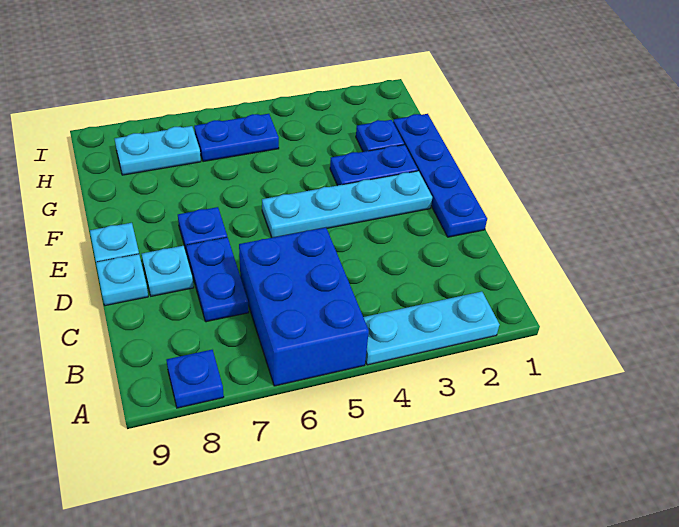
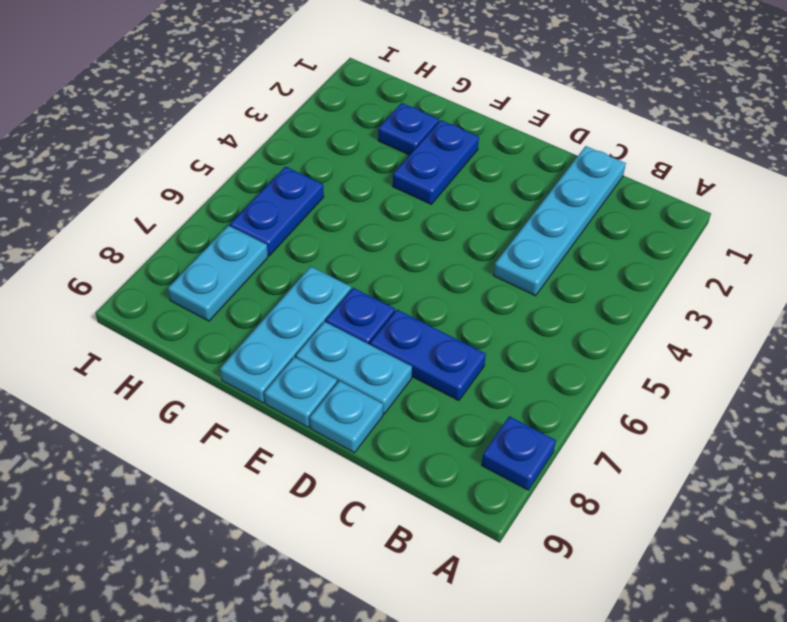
cyan 1x3 plate [363,292,500,365] -> cyan 1x3 plate moved to [220,267,351,403]
blue 2x3 brick [239,228,369,386] -> none
blue 1x4 plate [393,114,487,237] -> none
cyan 1x1 plate [142,246,194,296] -> cyan 1x2 plate [296,322,412,414]
cyan 1x4 plate [262,171,432,238] -> cyan 1x4 plate moved to [494,146,626,296]

